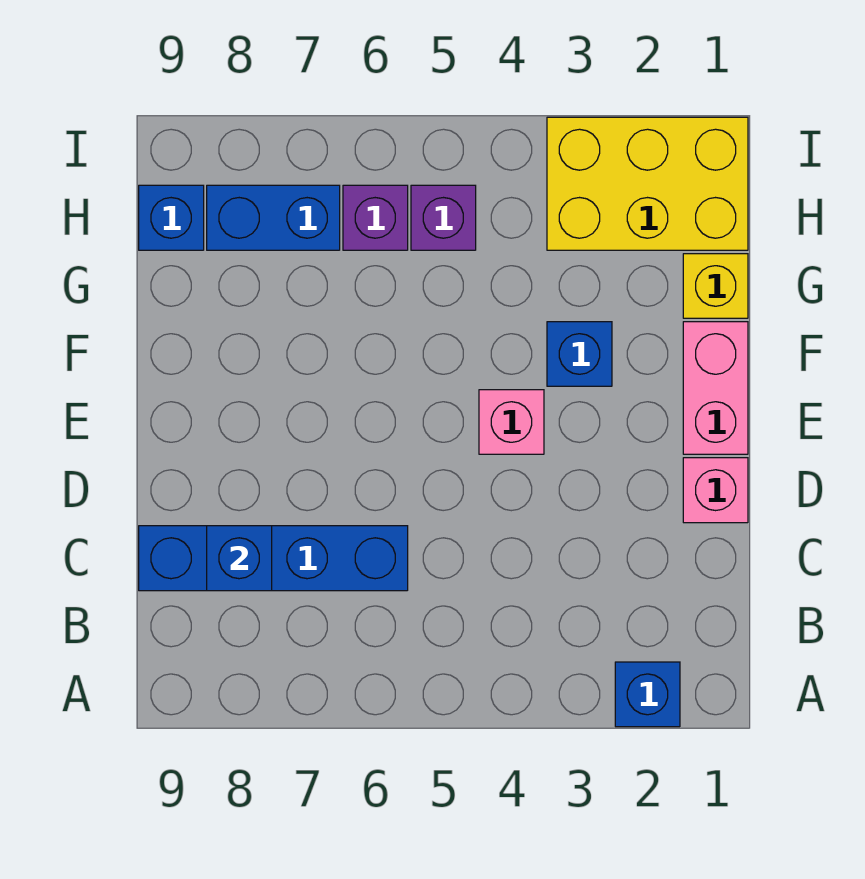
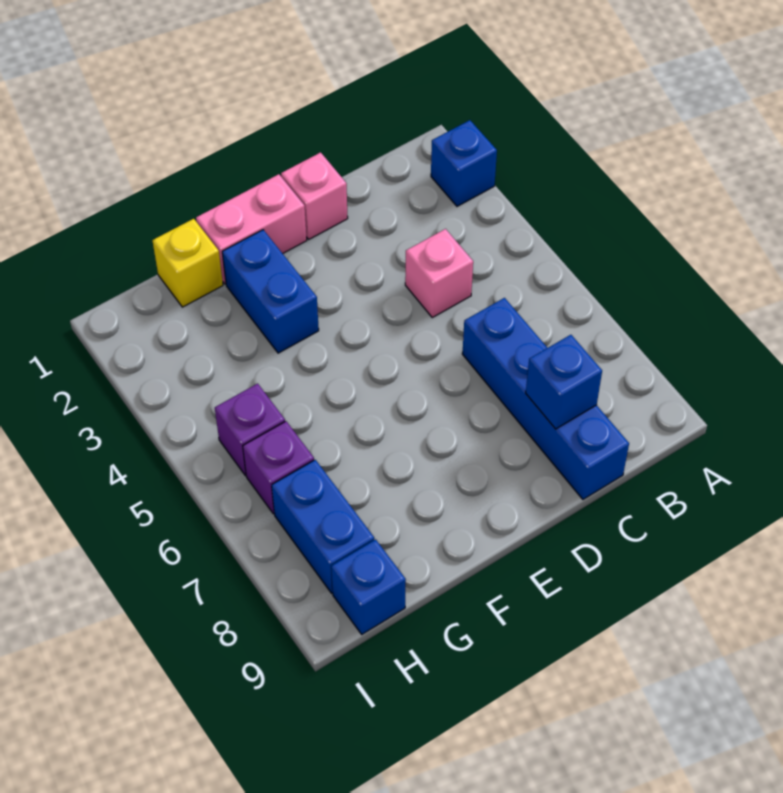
pink 1x1 brick [479,390,544,454] -> pink 1x1 brick moved to [405,229,473,317]
blue 1x1 brick [547,322,612,386] -> blue 1x2 brick [222,230,319,353]
yellow 2x3 brick [547,117,748,250] -> none

